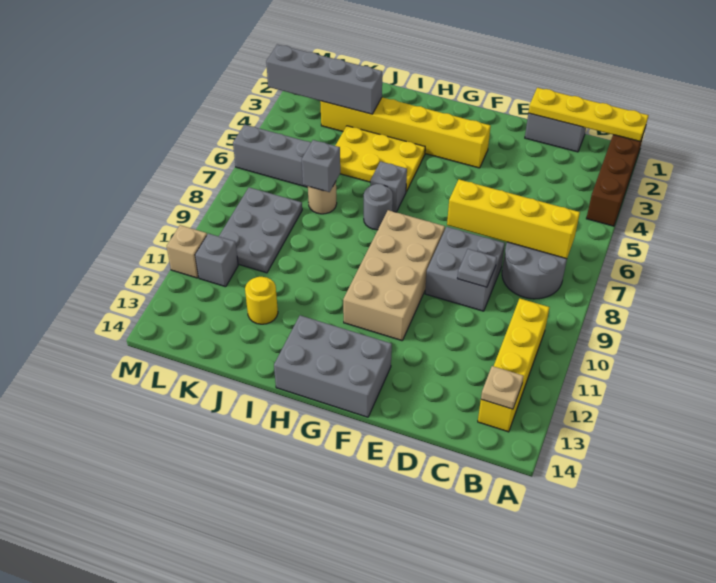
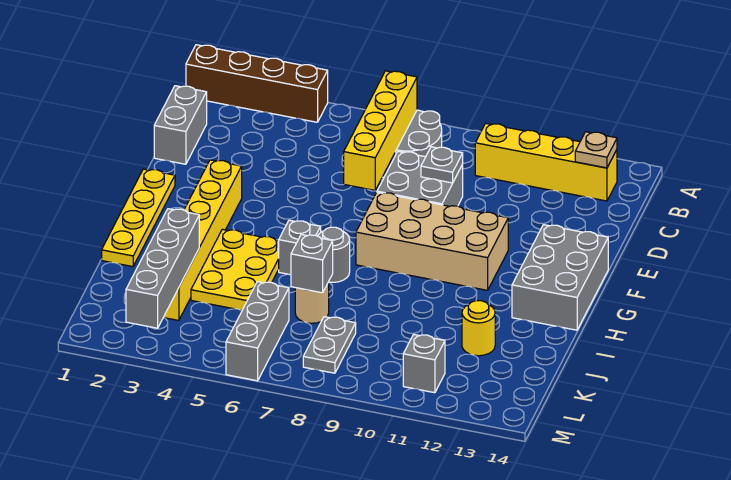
yellow 1x4 plate [529,88,649,141] -> yellow 1x4 plate moved to [102,169,175,267]
grey 2x3 plate [219,187,302,273] -> grey 1x2 plate [303,317,356,373]
tan 1x1 brick [167,225,207,278] -> none

